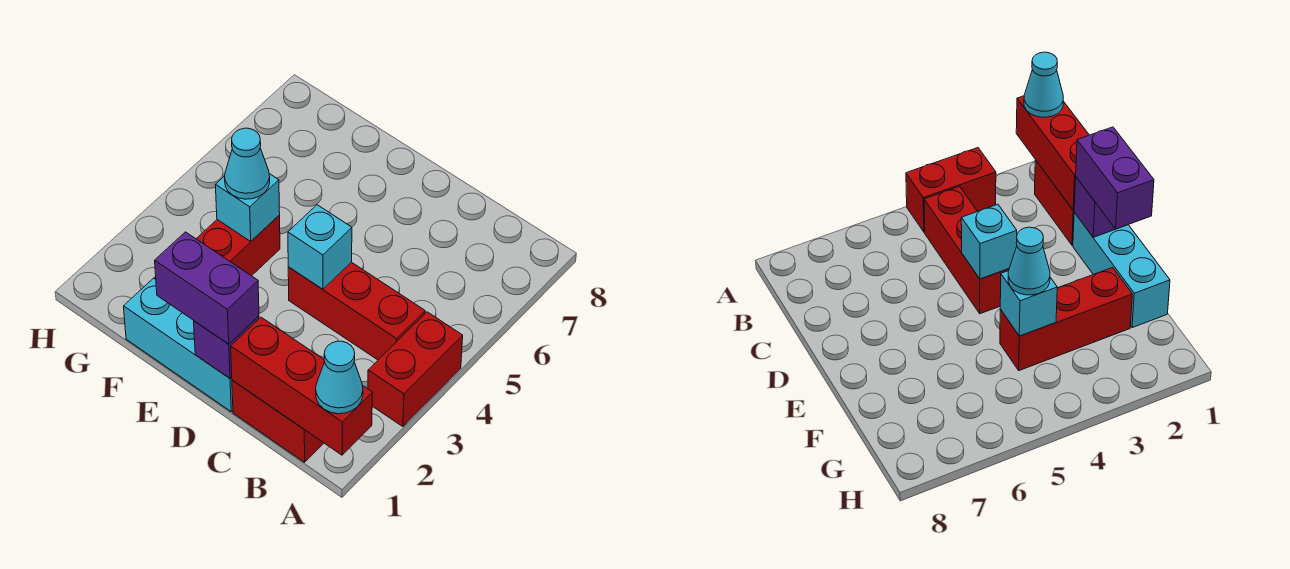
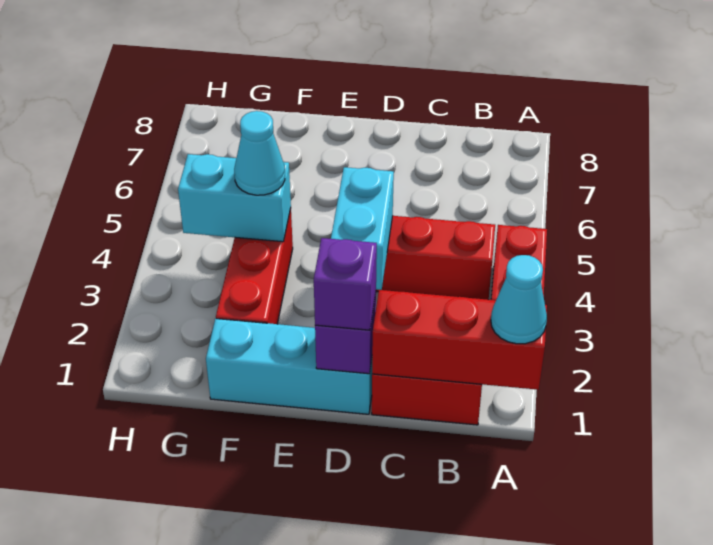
purple 1x2 brick [155,232,259,344] -> purple 1x1 brick [314,238,377,330]
cyan 1x1 brick [288,205,352,289] -> cyan 1x2 brick [331,167,394,290]
cyan 1x1 brick [216,174,280,241] -> cyan 1x2 brick [178,154,291,242]

